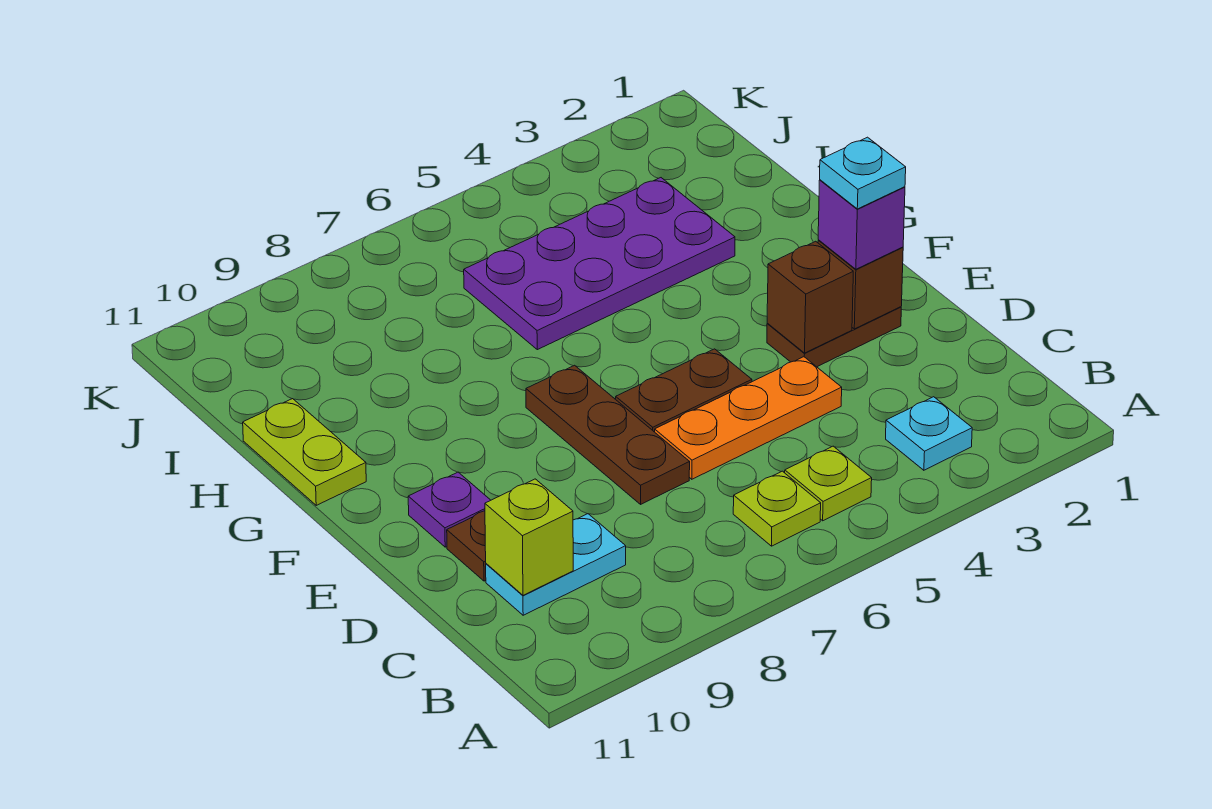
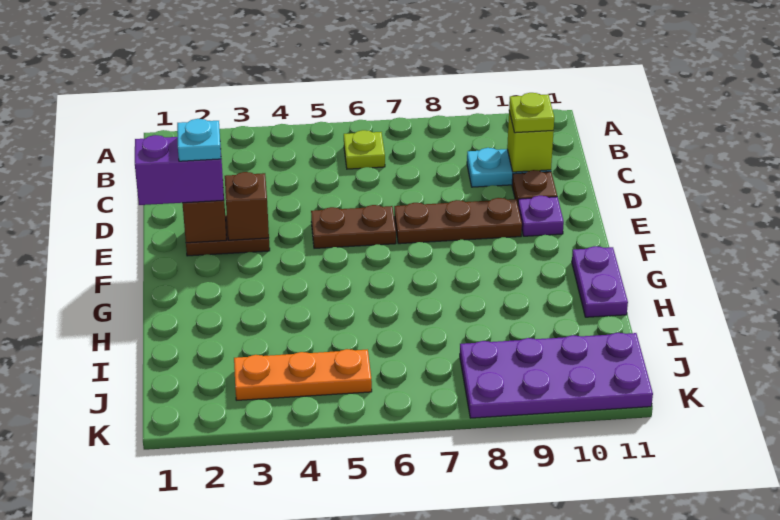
cyan 1x1 plate [886,397,972,470] -> none
lime 1x1 plate [785,446,872,521] -> lime 1x1 plate moved to [509,93,554,133]
orange 1x3 plate [655,357,842,479] -> orange 1x3 plate moved to [234,349,372,400]
brown 1x3 plate [526,365,690,505] -> brown 1x3 plate turned to [394,198,522,244]
purple 1x1 brick [818,180,905,269] -> purple 1x2 brick [135,135,224,205]
lime 1x2 plate [243,399,366,505] -> purple 1x2 plate [572,246,628,317]
purple 2x4 plate [464,178,735,350] -> purple 2x4 plate moved to [460,333,653,418]

